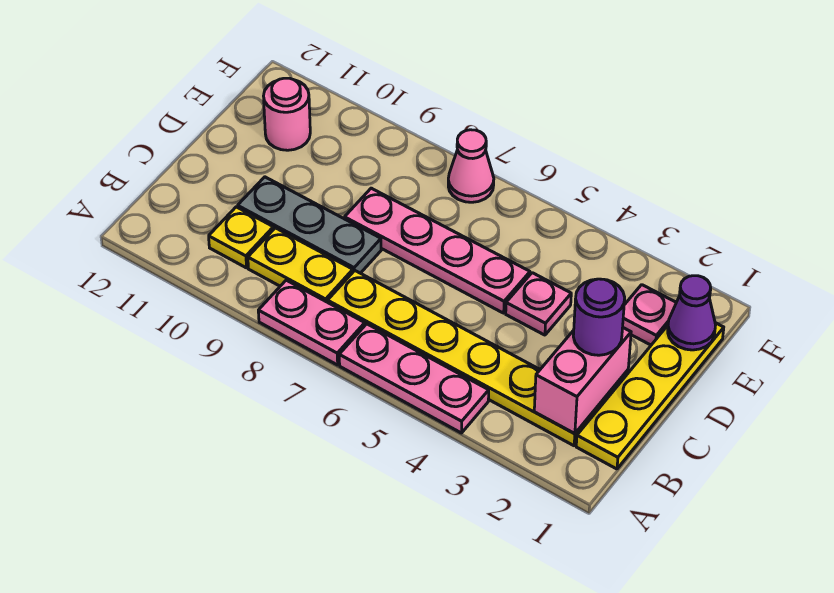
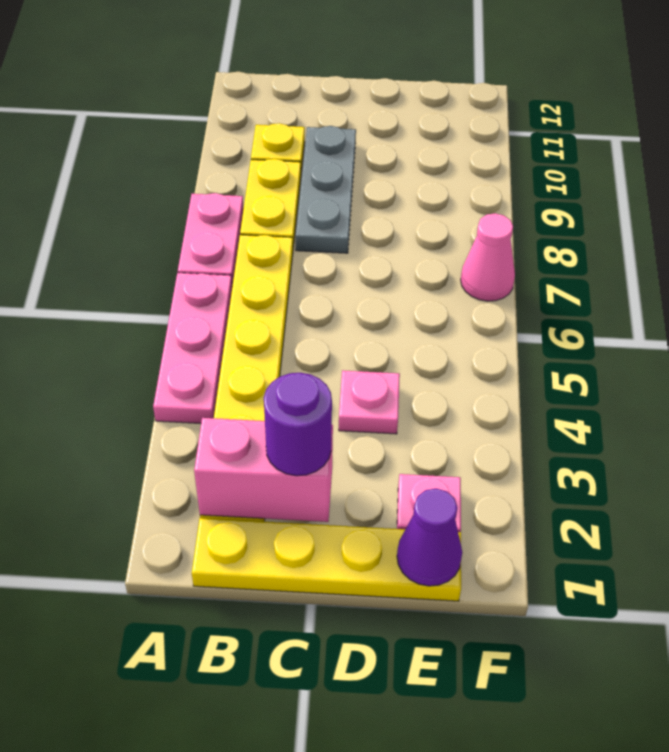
pink 1x4 plate [345,188,530,313] -> none
pink 1x1 round brick [264,78,310,150] -> none

